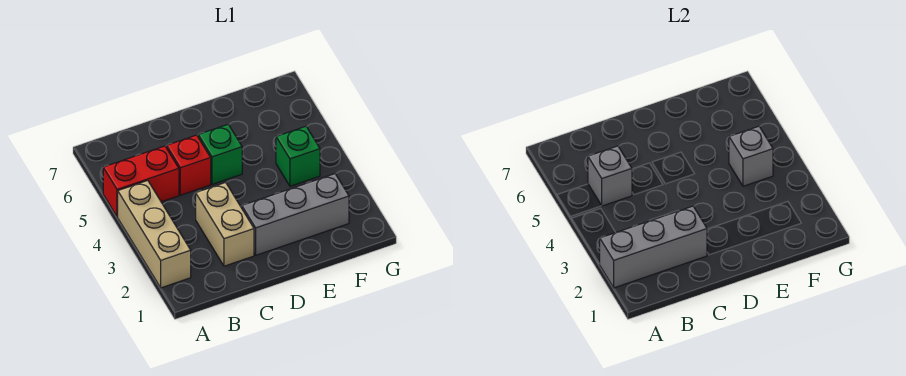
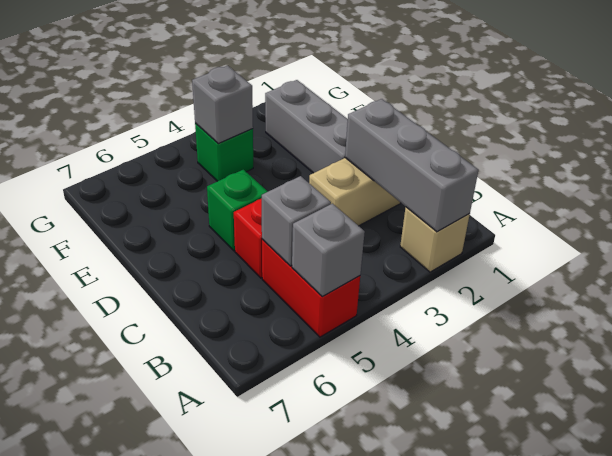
tan 1x3 brick [118,181,191,288] -> tan 1x1 brick [400,207,470,272]
none -> grey 1x1 brick [292,204,365,296]

